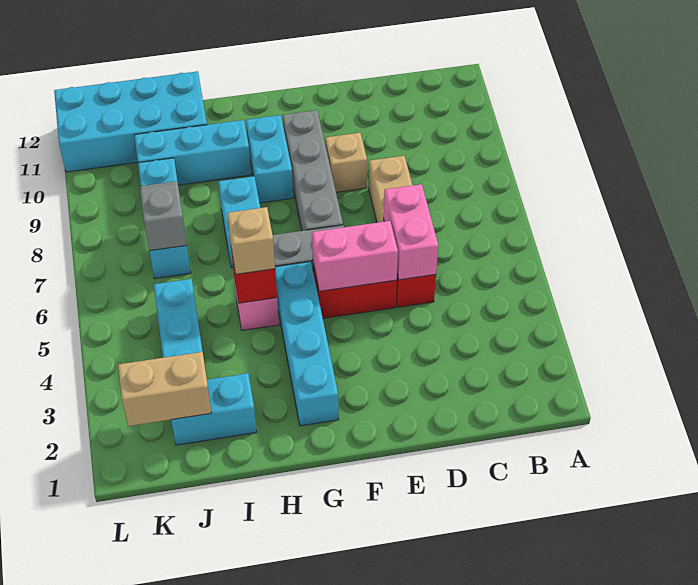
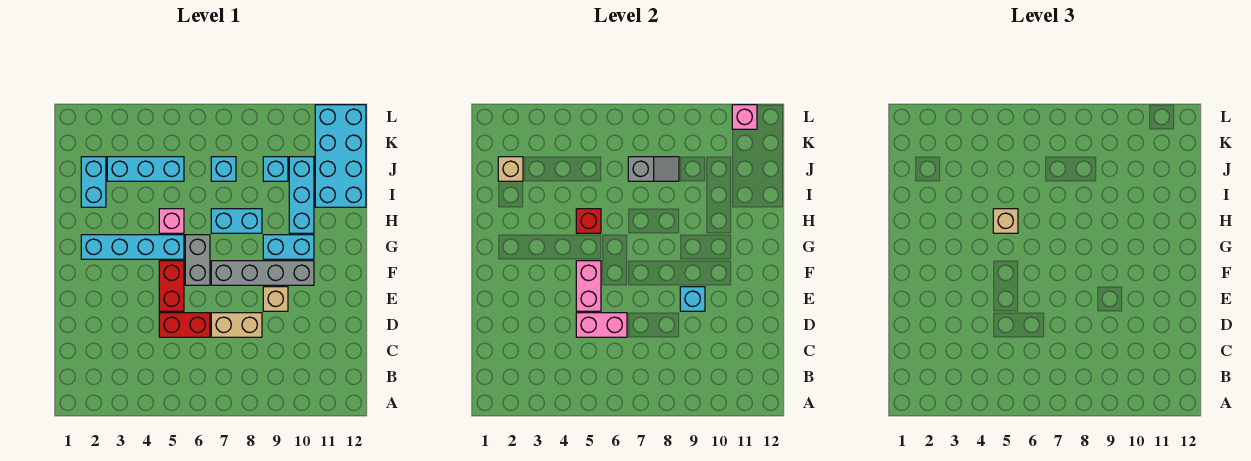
none -> cyan 1x1 brick [680,287,705,311]
tan 1x2 brick [118,352,212,426] -> tan 1x1 brick [498,157,523,181]
none -> pink 1x1 brick [732,105,757,129]

